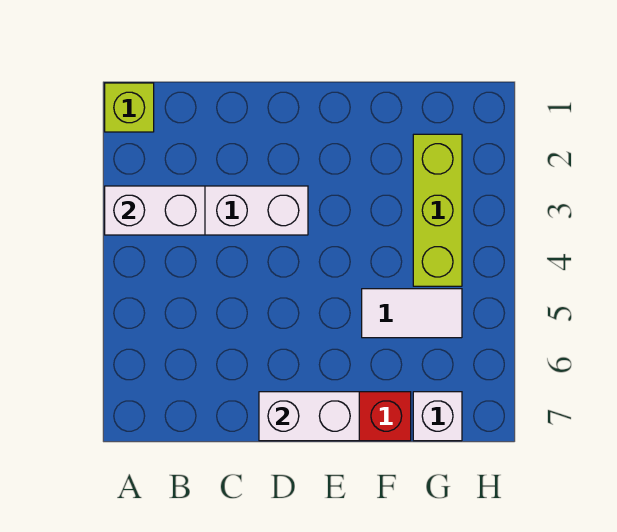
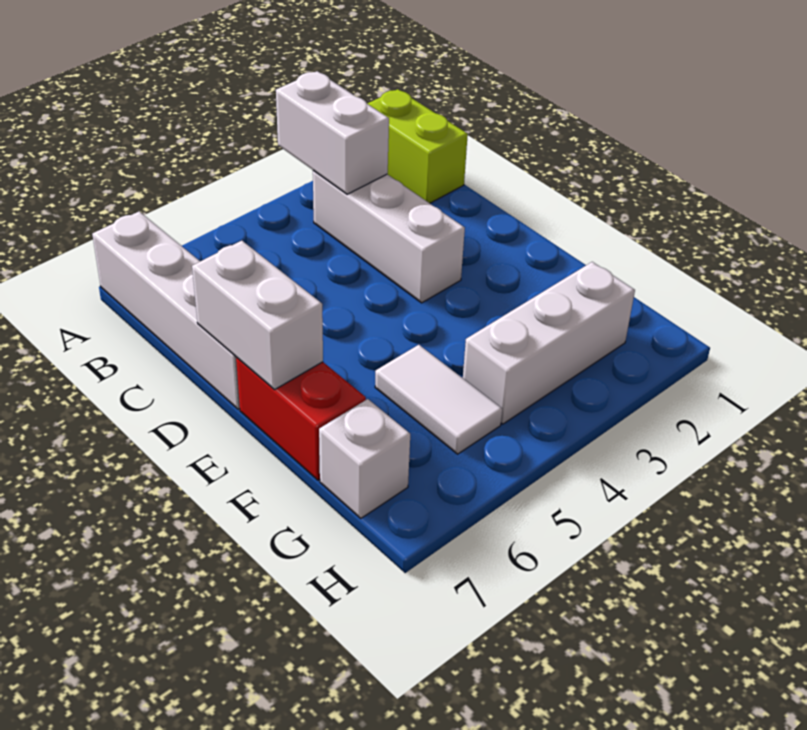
lime 1x1 brick [105,83,154,132] -> lime 1x2 brick [367,89,468,203]
none -> white 1x4 brick [92,212,240,409]
lime 1x3 brick [413,134,462,286] -> white 1x3 brick [463,262,635,424]

